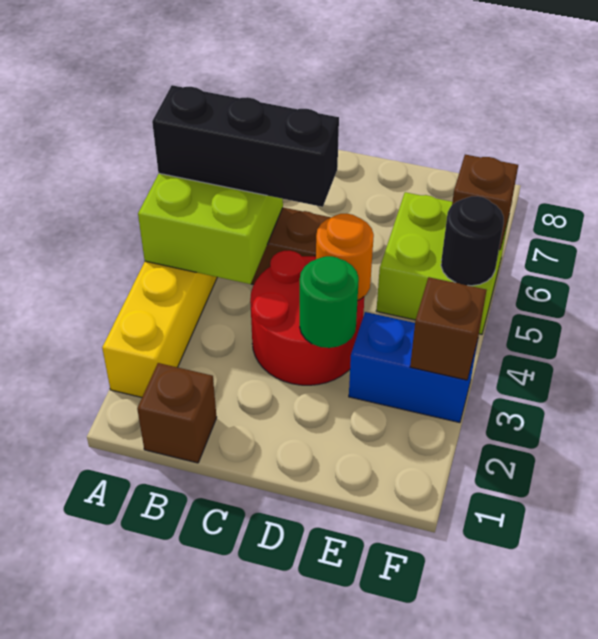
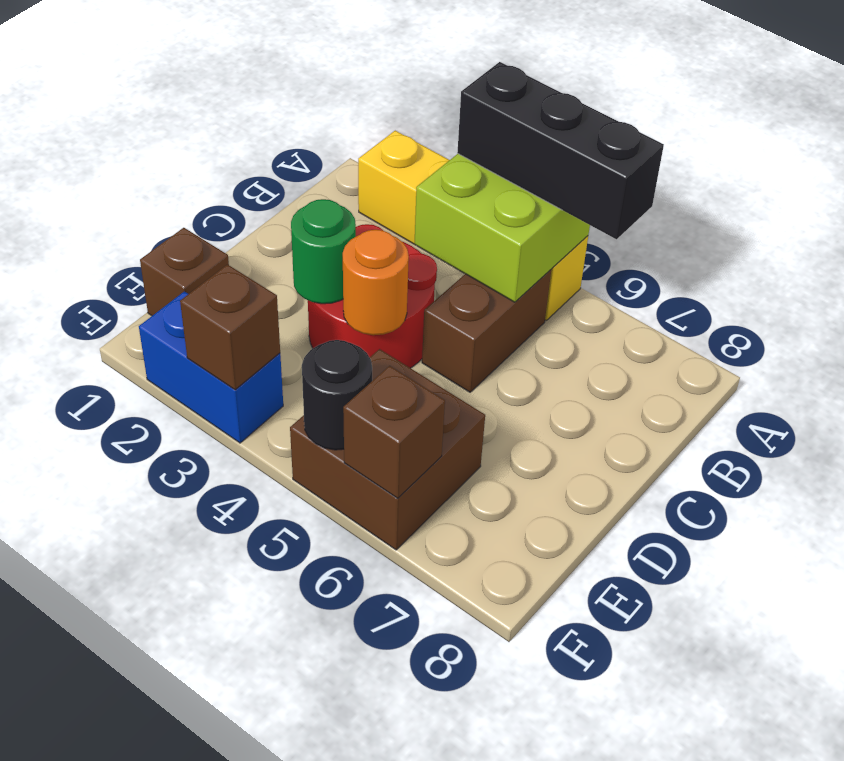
black 1x3 brick [152,85,339,207] -> black 1x3 brick turned to [457,62,664,239]
brown 1x1 brick [137,363,217,463] -> brown 1x1 brick moved to [140,228,229,316]
blue 1x2 brick [349,312,478,423] -> blue 1x2 brick turned to [139,291,283,443]
lime 2x2 brick [376,192,509,334] -> brown 2x2 brick [290,349,485,550]

